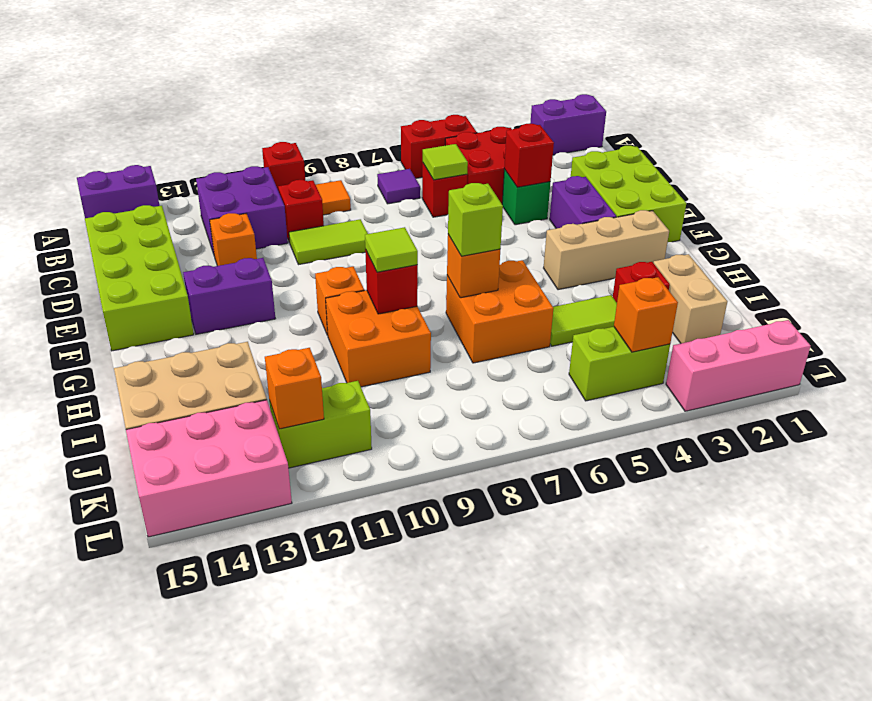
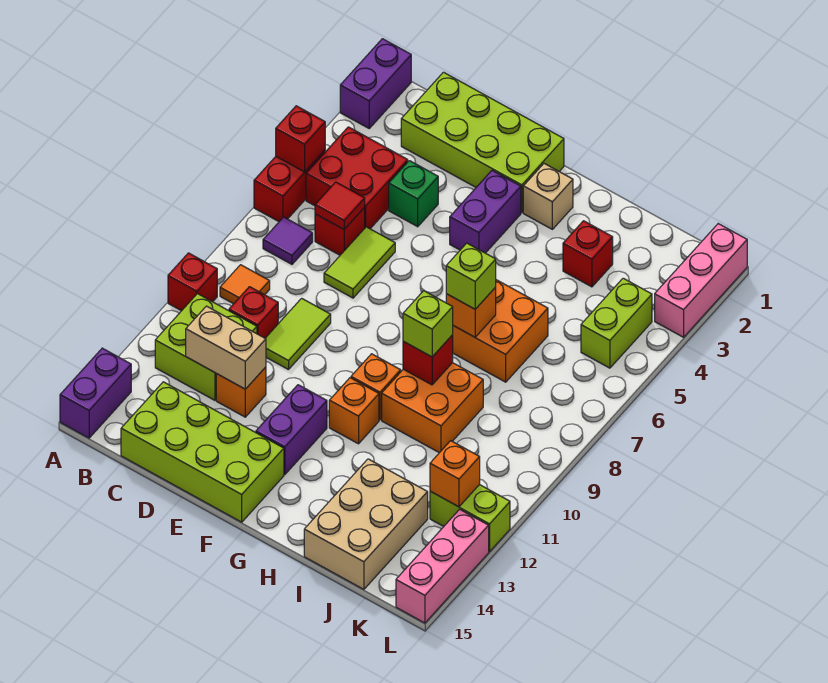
purple 2x2 brick [196,166,288,254] -> lime 2x2 brick [155,294,257,400]
lime 1x1 tile [423,144,468,180] -> red 1x1 tile [315,182,365,229]
lime 2x3 brick [571,146,686,243] -> lime 2x4 brick [401,72,564,213]
red 1x1 brick [504,124,554,187] -> red 1x1 brick moved to [276,106,325,172]
purple 1x2 brick [550,176,616,228] -> purple 1x2 brick turned to [450,171,521,253]
tan 1x3 brick [544,210,669,290] -> tan 1x1 brick [523,164,573,229]
lime 1x1 tile [365,227,418,272] -> lime 1x1 brick [403,291,453,357]
tan 1x2 brick [654,254,727,343] -> tan 1x2 brick moved to [186,306,266,389]
lime 1x2 tile [550,295,617,346] -> lime 1x2 tile moved to [324,227,395,298]
orange 1x1 brick [614,277,678,352] -> orange 1x1 brick moved to [329,378,379,444]
lime 1x2 brick [269,381,372,468] -> lime 1x2 brick turned to [430,485,510,552]
pink 2x3 brick [126,400,292,537] -> pink 1x3 brick [396,509,489,623]

